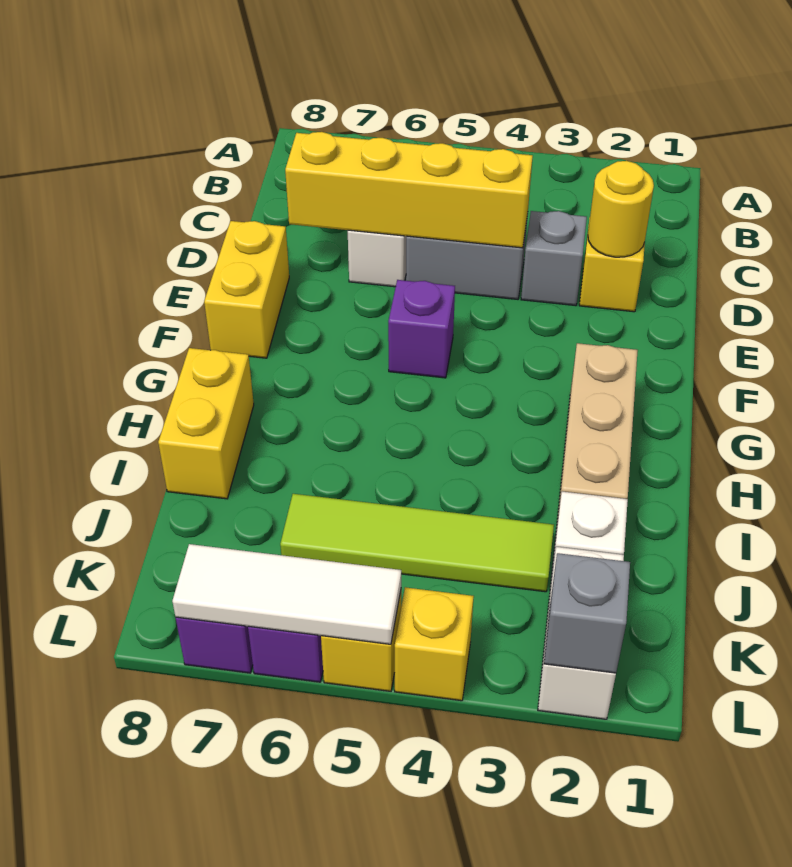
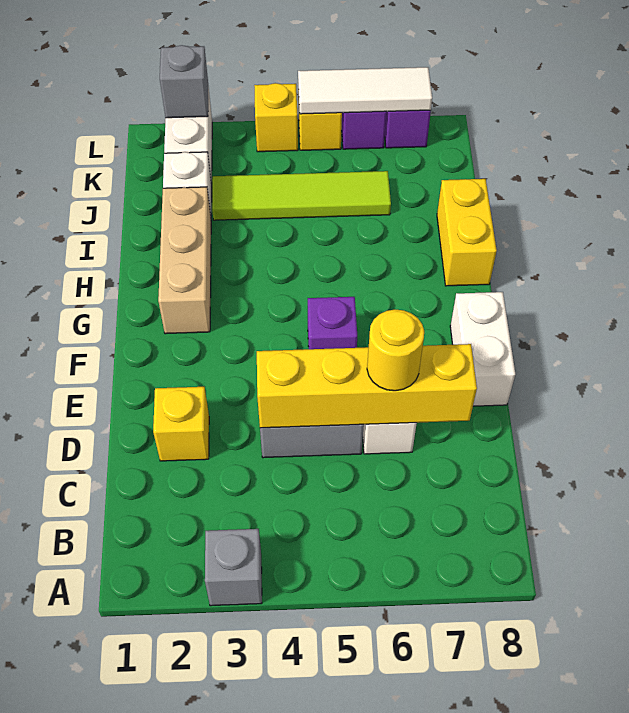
yellow 1x1 round brick [588,161,654,257] -> yellow 1x1 round brick moved to [367,310,424,391]
grey 1x1 brick [521,211,587,306] -> grey 1x1 brick moved to [205,529,262,606]
yellow 1x2 brick [204,221,289,358] -> white 1x2 brick [450,292,515,406]

